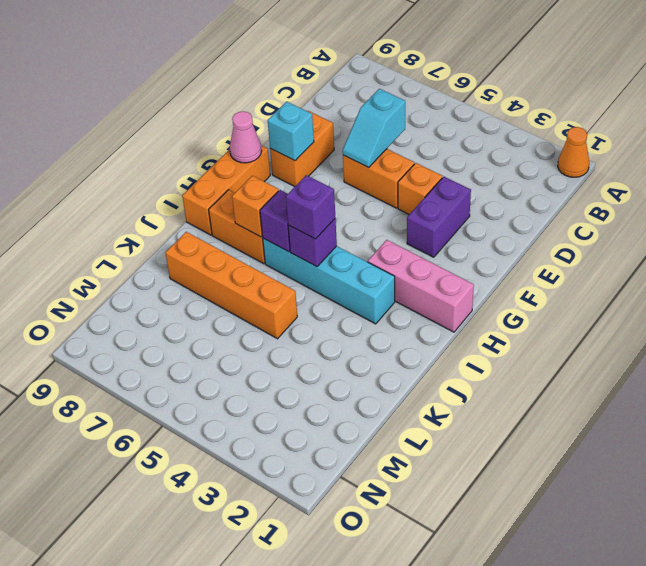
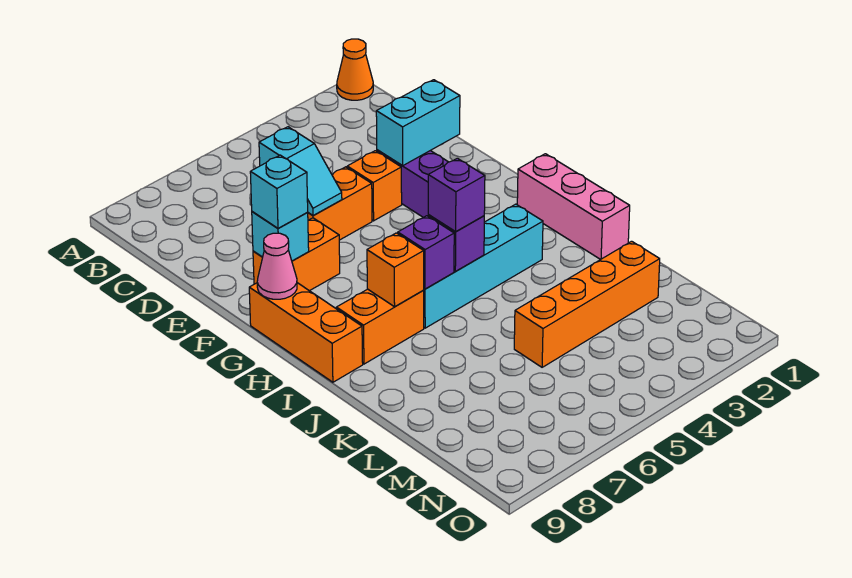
none -> cyan 1x2 brick [376,80,460,166]
orange 1x2 brick [270,111,334,187] -> orange 1x2 brick turned to [253,218,340,291]
none -> cyan 1x1 brick [250,155,308,228]
pink 1x3 brick [368,240,474,332] -> pink 1x3 brick turned to [517,154,630,260]
orange 1x4 brick [165,232,297,339] -> orange 1x4 brick moved to [514,241,660,367]

